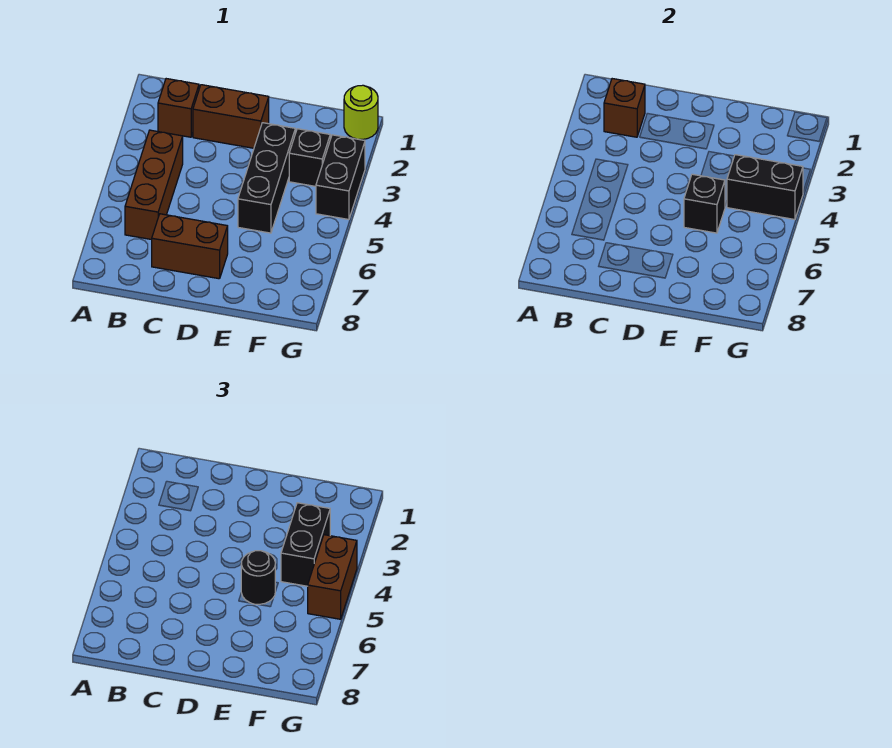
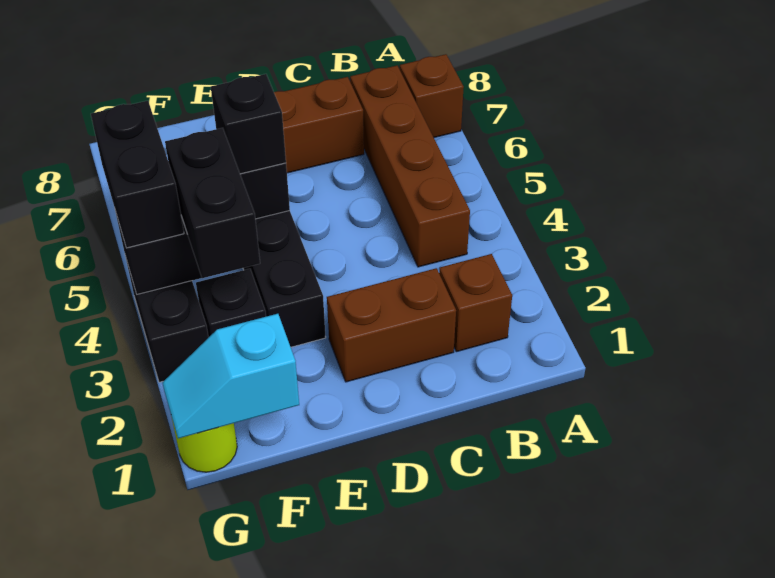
brown 1x1 brick [604,79,645,137] -> brown 1x1 brick moved to [400,54,464,137]
brown 1x3 brick [125,130,183,240] -> brown 1x4 brick [350,66,470,267]
black 1x1 round brick [241,551,275,604] -> black 1x1 brick [211,74,286,174]
none -> cyan 1x2 slope [163,314,299,438]
brown 1x2 brick [308,535,357,619] -> black 1x2 brick [91,101,184,248]

